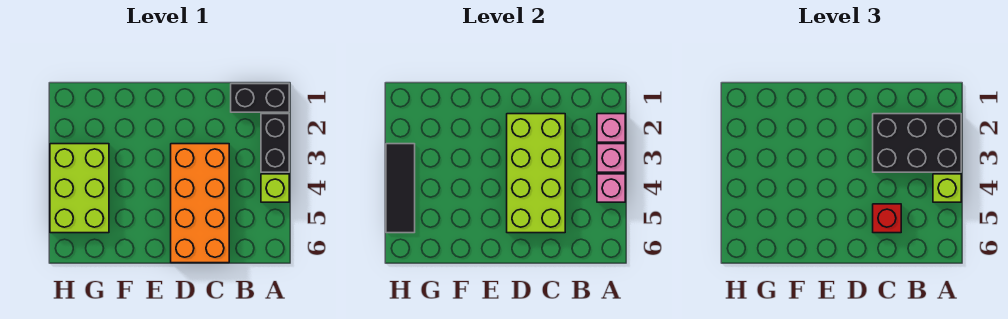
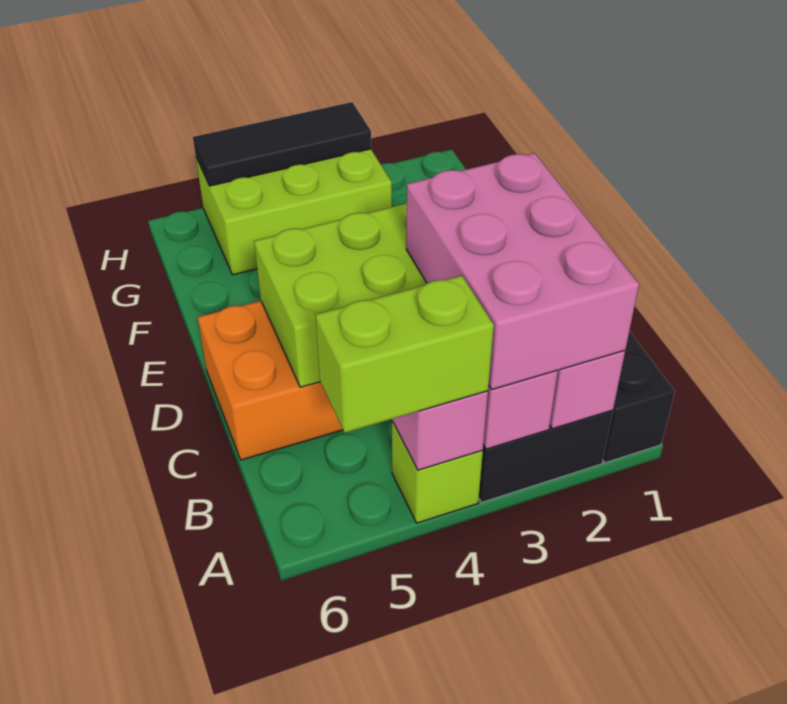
black 2x3 brick [873,114,961,172] -> pink 2x3 brick [406,153,639,389]
lime 1x1 brick [933,174,961,202] -> lime 1x2 brick [316,276,494,433]
red 1x1 brick [873,204,901,233] -> none

